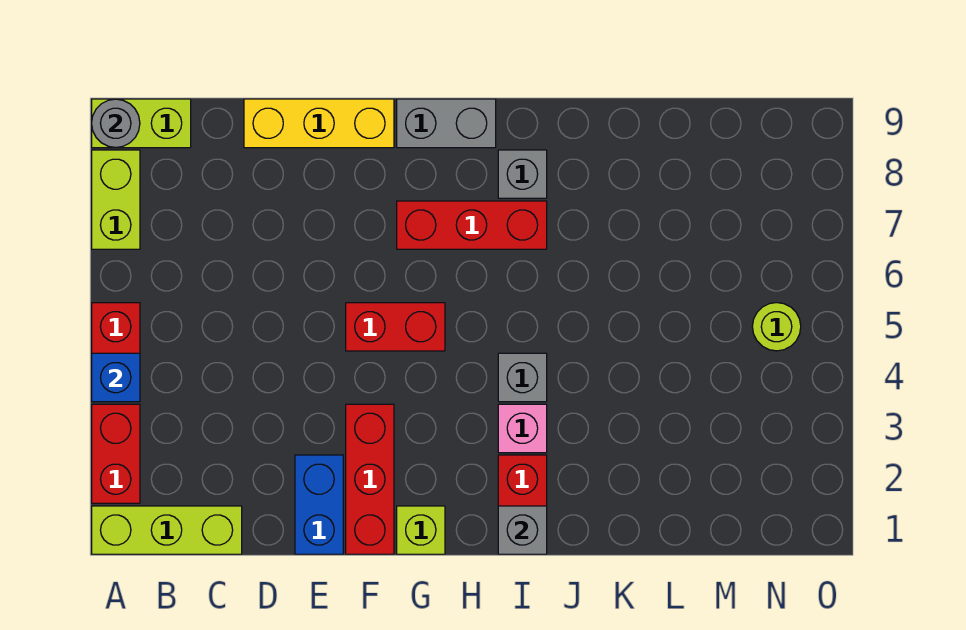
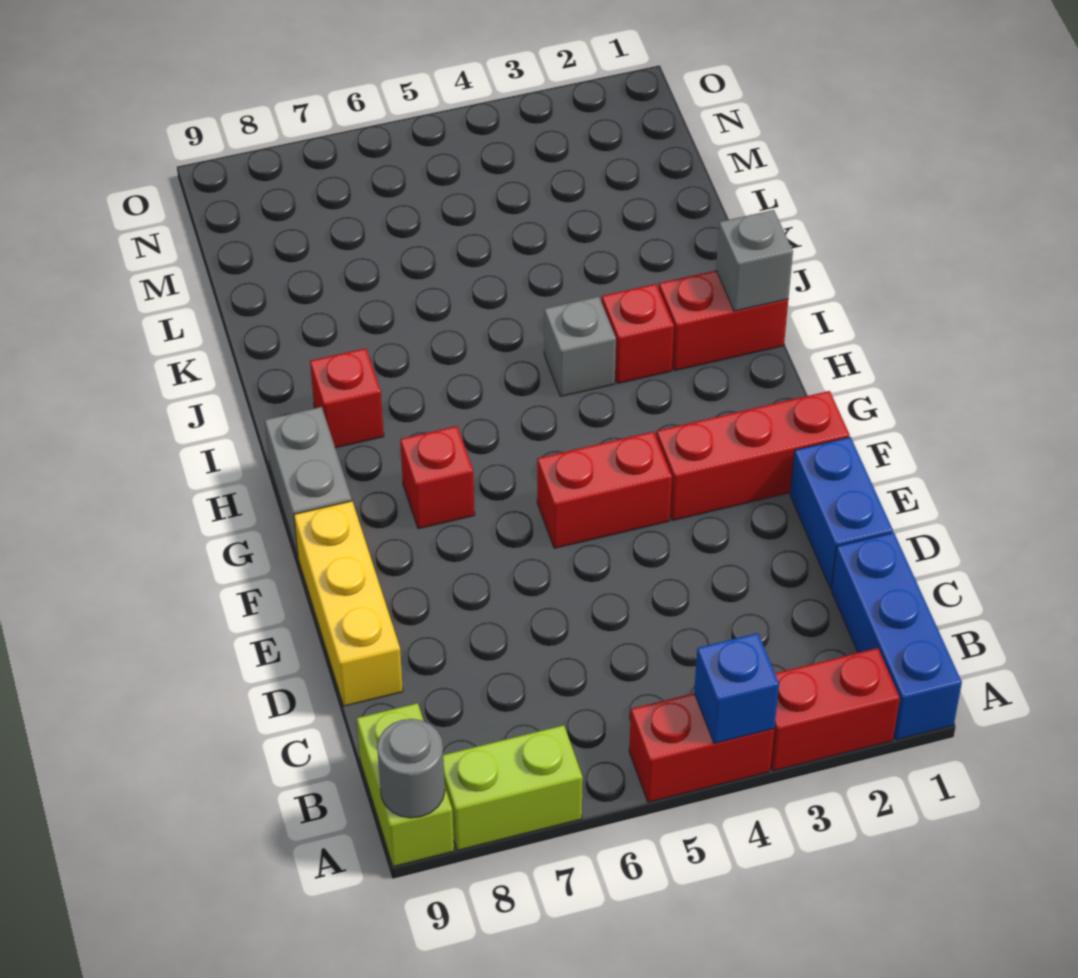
lime 1x3 brick [92,506,242,554] -> blue 1x3 brick [831,533,962,740]
blue 1x2 brick [295,455,343,554] -> blue 1x2 brick turned to [790,437,893,588]
red 1x2 brick [346,303,445,351] -> red 1x2 brick turned to [537,431,672,548]
lime 1x1 brick [397,506,445,554] -> none
red 1x3 brick [397,201,547,249] -> red 1x1 brick [400,426,475,529]
pink 1x1 brick [498,404,547,453] -> red 1x1 brick [602,284,674,383]
grey 1x1 brick [498,150,547,198] -> red 1x1 brick [310,348,384,448]
lime 1x1 round brick [752,303,801,351] -> none

